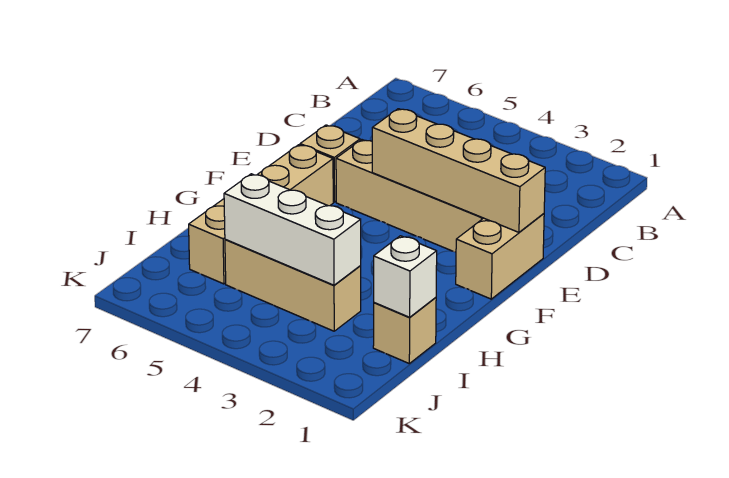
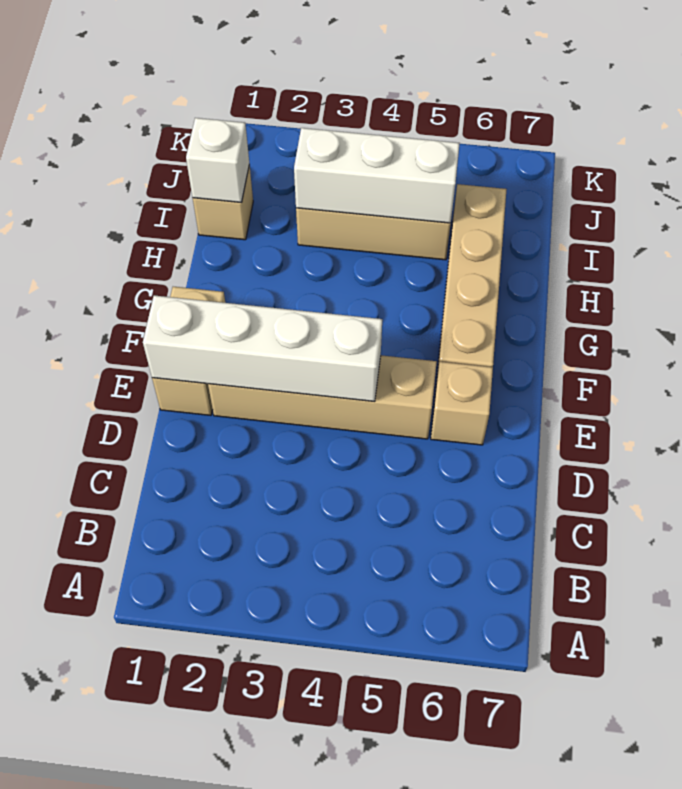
tan 1x4 brick [372,109,545,232] -> white 1x4 brick [143,295,382,402]

